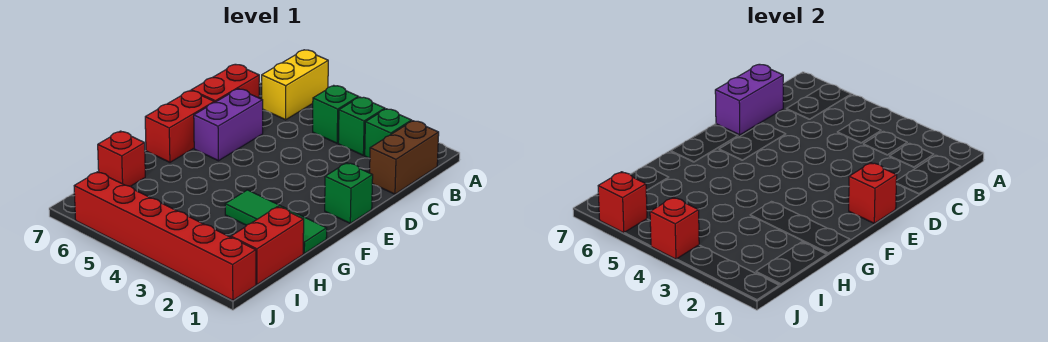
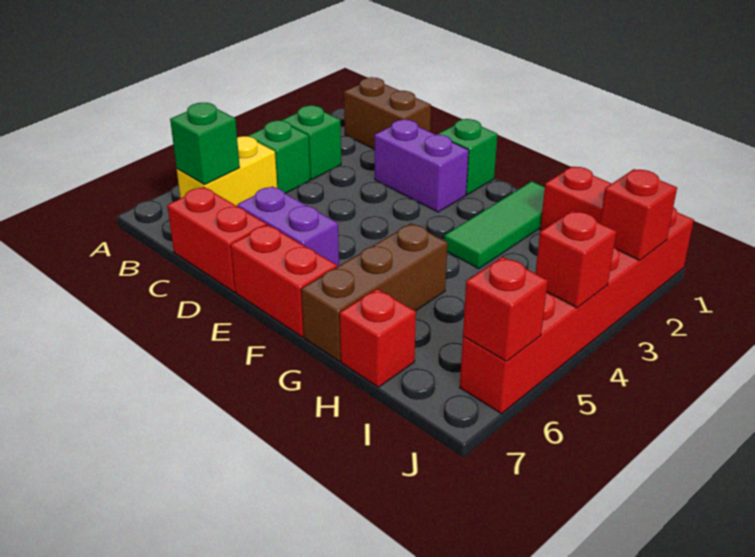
yellow 1x2 brick [262,50,328,120] -> yellow 1x2 brick turned to [177,136,277,206]
green 1x1 brick [365,109,412,159] -> green 1x1 brick moved to [170,103,240,185]
purple 1x2 brick [715,64,783,135] -> purple 1x2 brick moved to [375,120,469,212]
red 1x1 brick [849,163,897,223] -> red 1x1 brick moved to [600,169,677,260]
none -> brown 1x3 brick [301,223,448,361]

